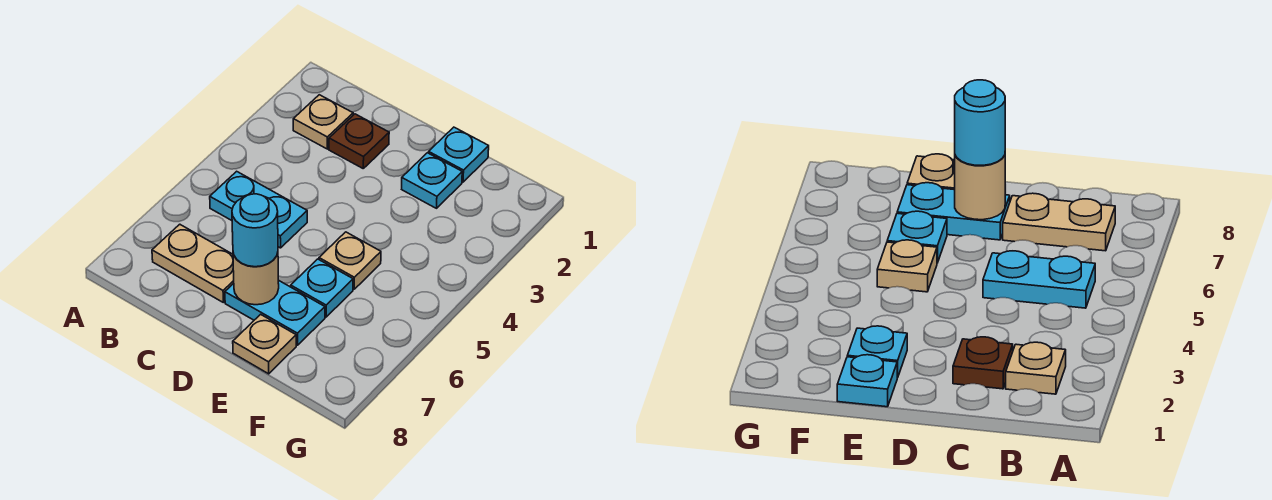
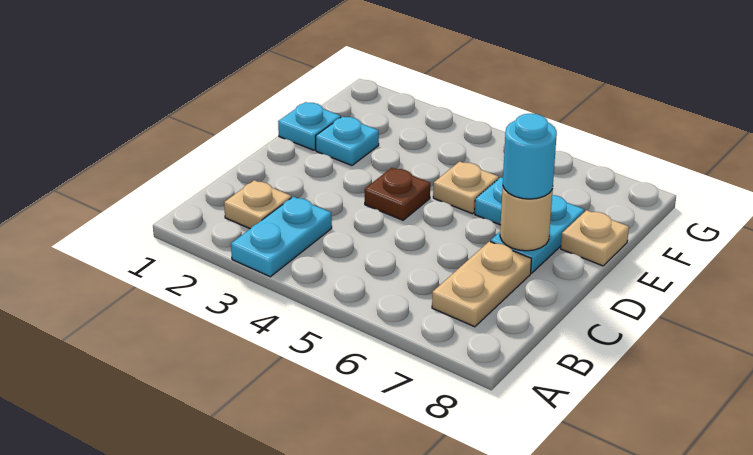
cyan 1x2 plate [210,171,307,248] -> cyan 1x2 plate moved to [231,197,332,277]
brown 1x1 plate [329,114,389,168] -> brown 1x1 plate moved to [365,168,430,220]

